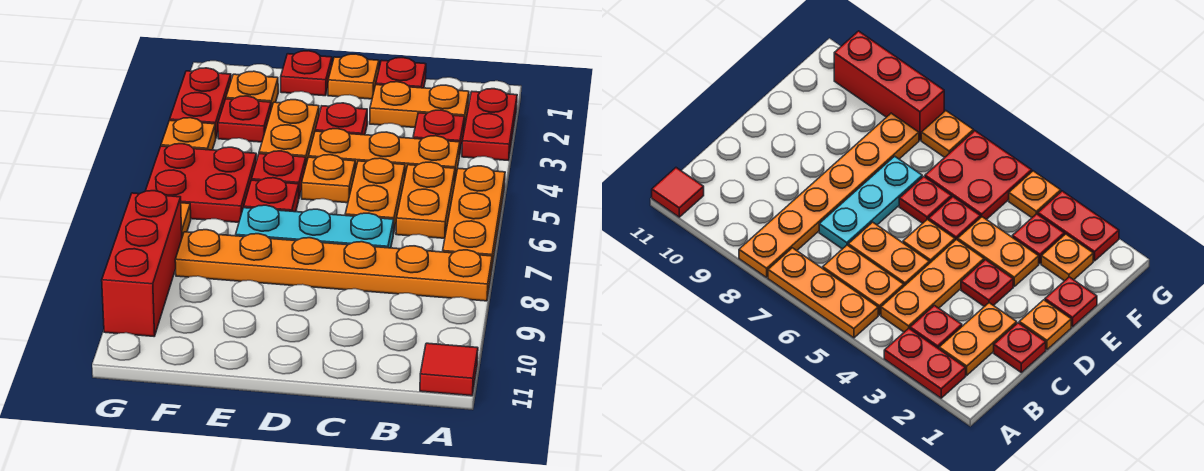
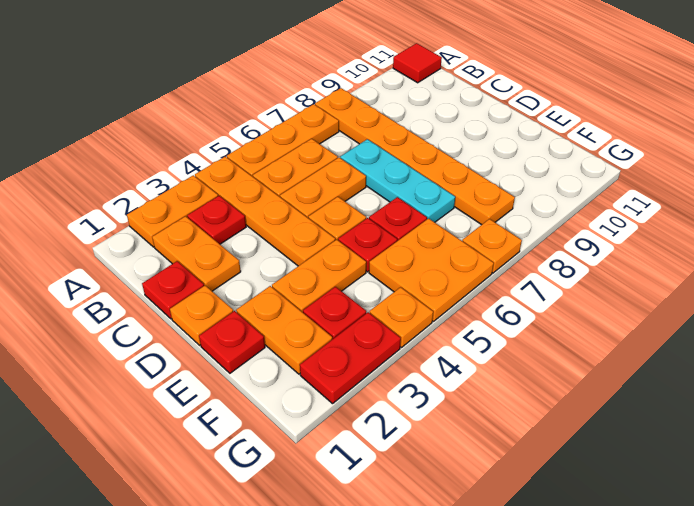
red 1x2 plate [462,89,517,160] -> orange 1x2 plate [127,175,218,247]
orange 1x3 plate [308,129,460,179] -> orange 1x4 plate [195,157,335,266]
red 1x1 plate [315,103,367,135] -> none
orange 1x1 plate [226,71,278,109] -> orange 1x2 plate [236,286,332,374]
red 2x2 plate [146,144,256,222] -> orange 2x2 plate [369,218,494,321]
red 1x3 brick [102,191,182,336] -> none

